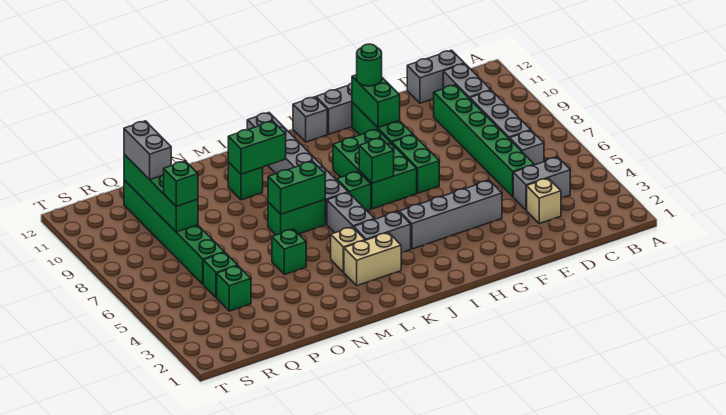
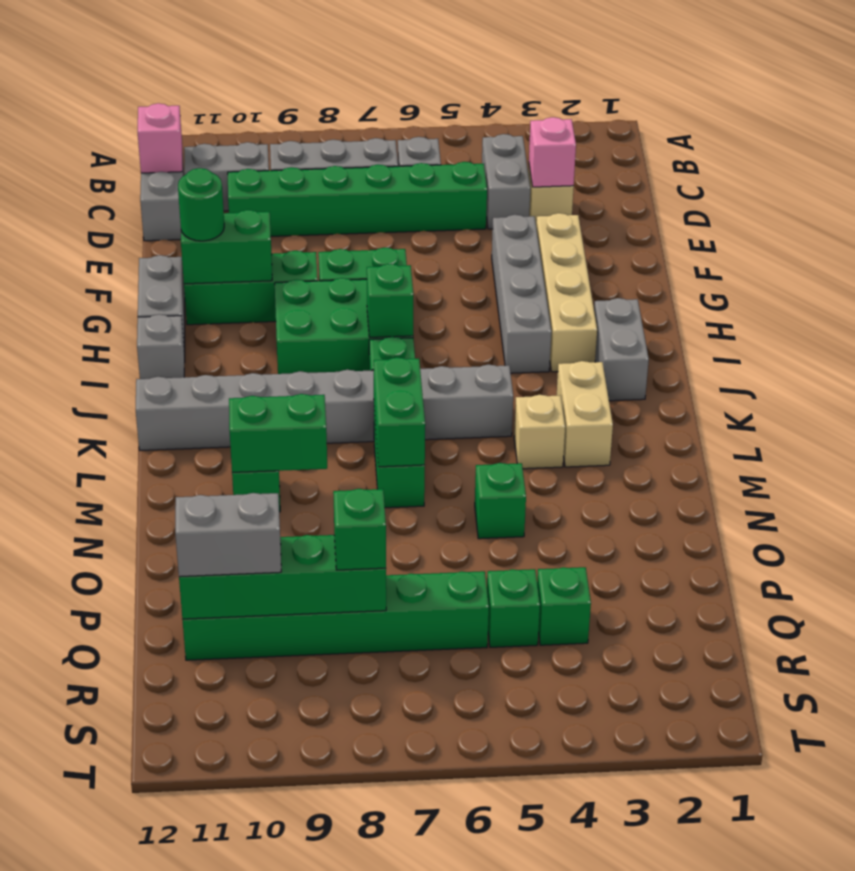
none -> pink 1x1 brick [138,103,182,173]
none -> pink 1x1 brick [529,117,576,187]
none -> tan 1x4 brick [536,213,597,372]
grey 1x2 brick [354,212,411,253] -> grey 1x2 brick moved to [594,298,649,401]
green 1x2 brick [228,121,286,174] -> green 1x2 brick turned to [229,394,327,472]

